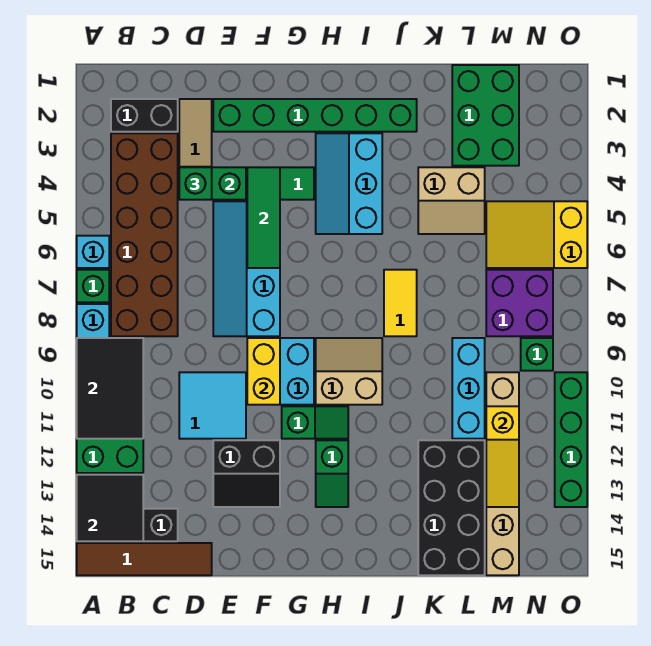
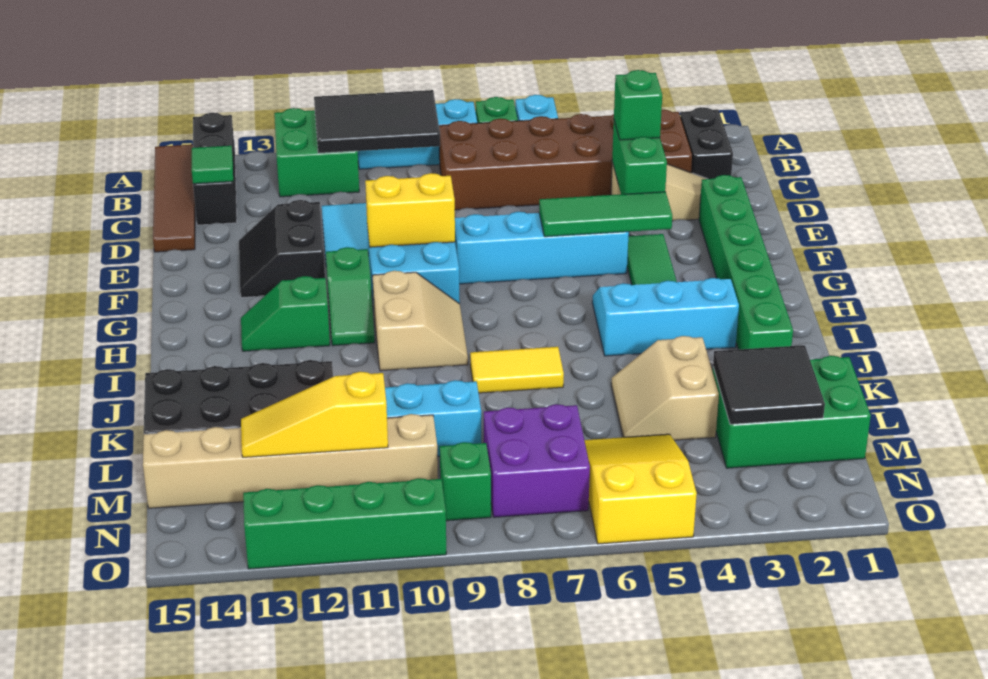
black 2x2 tile [77,475,143,541] -> black 2x2 tile moved to [713,345,825,424]
none -> green 1x1 tile [192,146,233,184]

